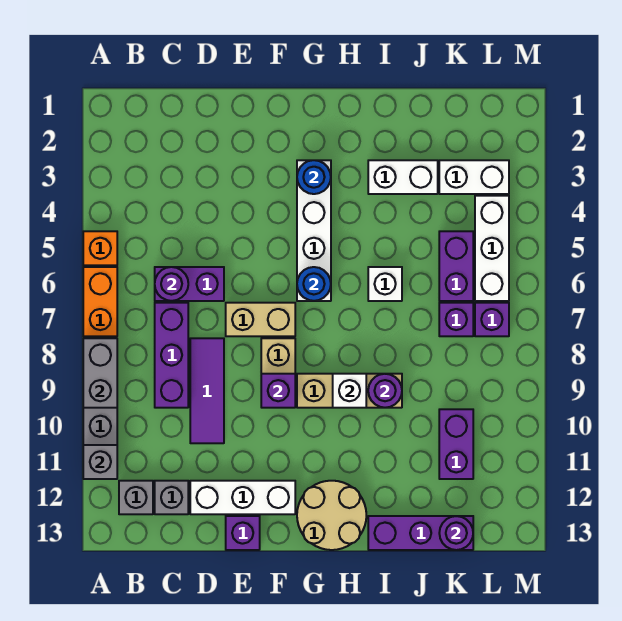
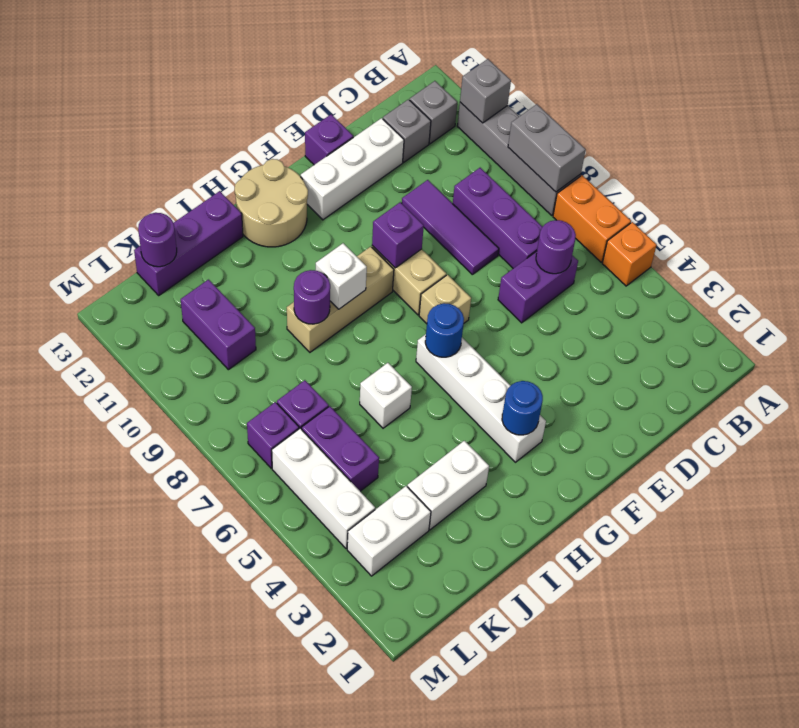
tan 1x2 brick [226,303,295,336] -> tan 1x1 brick [419,275,471,324]

